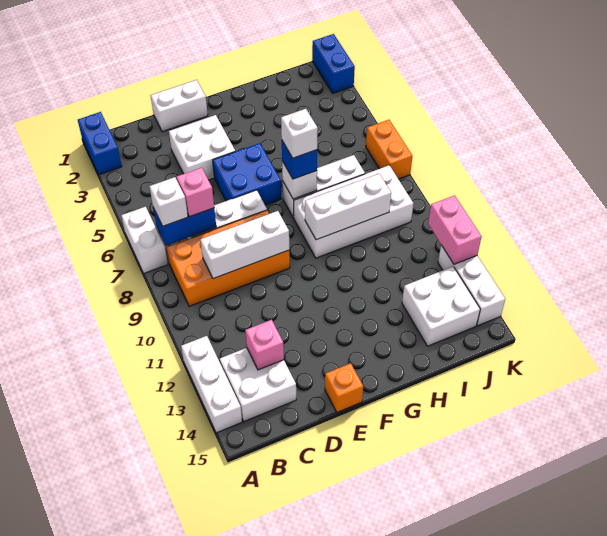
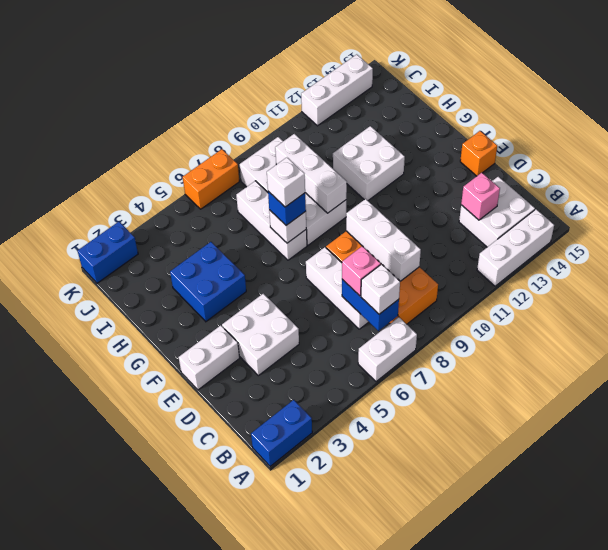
white 1x2 brick [150,80,208,132] -> white 1x2 brick turned to [179,325,240,390]
blue 2x2 brick [213,143,281,205] -> blue 2x2 brick moved to [170,242,246,321]
white 2x2 brick [402,267,480,346] -> white 2x2 brick moved to [333,126,405,200]
pink 1x2 brick [428,195,482,264] -> none

